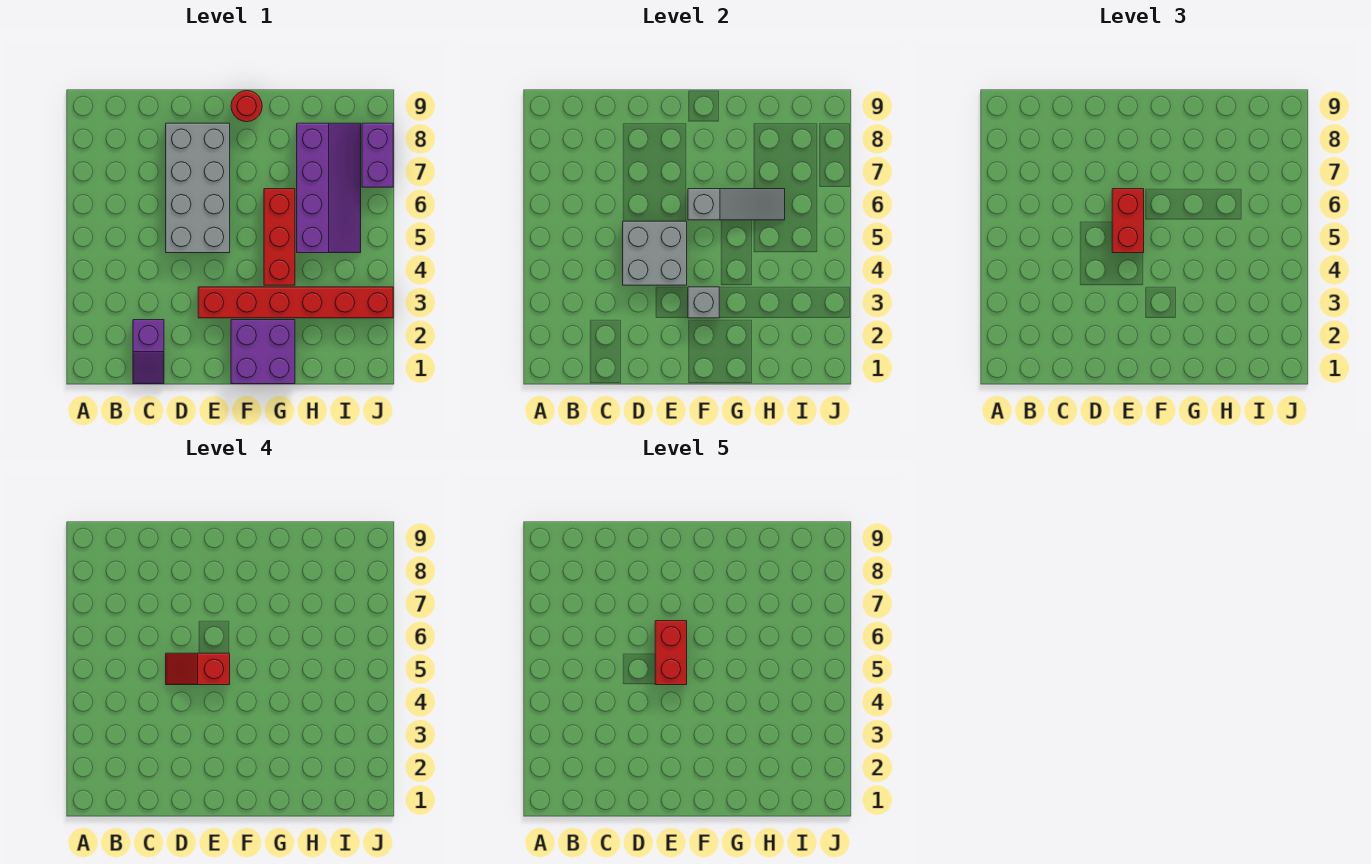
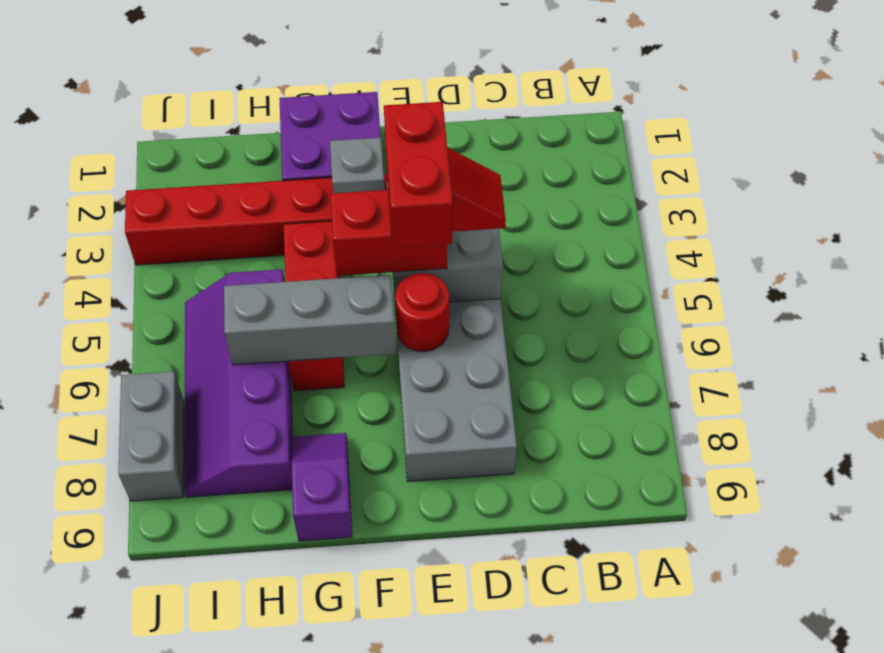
purple 1x2 slope [133,320,164,384] -> purple 1x2 slope moved to [291,433,352,541]
red 1x2 brick [1112,189,1144,253] -> red 1x2 brick turned to [331,190,447,276]
grey 1x3 slope [688,189,785,220] -> grey 1x3 brick [224,275,396,365]
red 1x1 round brick [231,91,262,122] -> red 1x1 round brick moved to [395,273,449,352]
purple 1x2 brick [362,123,393,187] -> grey 1x2 brick [118,371,184,501]

